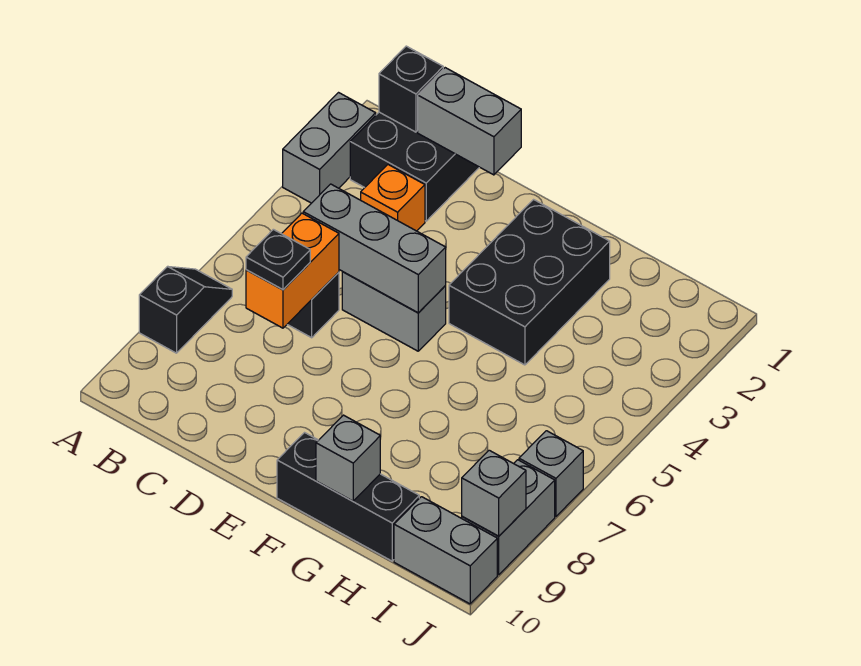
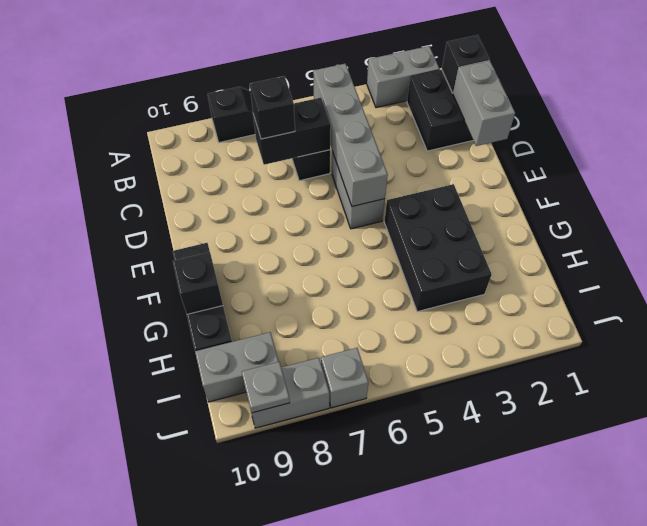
orange 1x1 brick [361,165,425,231] -> none
grey 1x3 brick [303,184,446,313] -> grey 1x4 brick [313,64,388,206]
orange 1x2 brick [246,213,339,328] -> black 1x2 brick [253,98,331,165]
black 1x1 plate [246,229,310,290] -> black 1x1 brick [250,76,295,139]
black 2x3 brick [449,200,610,365] -> black 2x3 brick turned to [384,184,492,312]
grey 1x1 brick [316,415,380,501] -> black 1x1 brick [173,252,223,314]
grey 1x2 brick [394,497,497,604] -> grey 1x2 brick turned to [195,332,279,402]
grey 1x1 brick [462,450,526,536] -> grey 1x1 plate [242,362,290,413]

